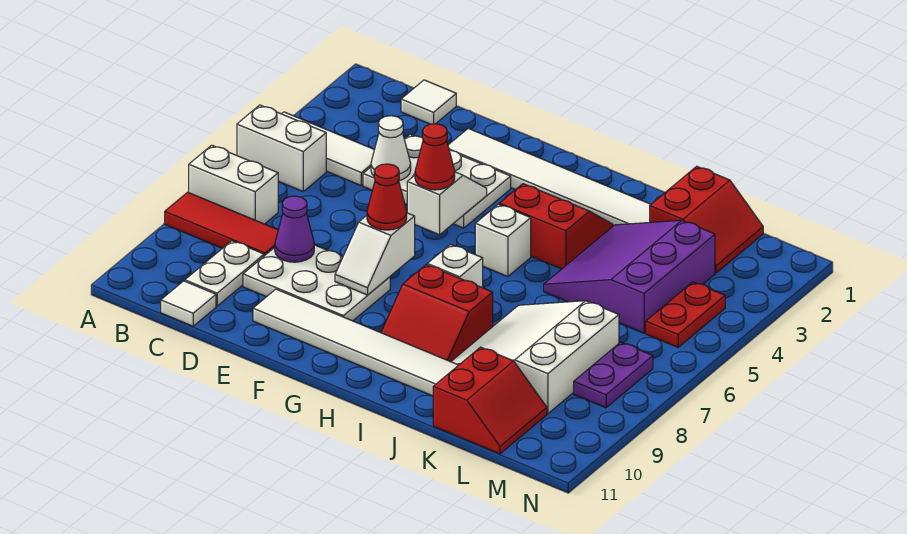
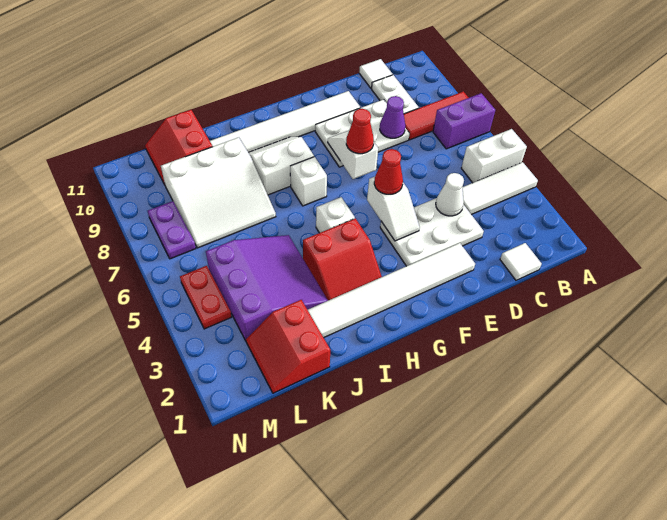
white 1x2 brick [189,145,278,224] -> purple 1x2 brick [433,93,495,149]
red 2x2 slope [381,265,493,362] -> white 2x2 slope [248,137,314,195]
white 3x3 slope [451,301,619,414] -> white 3x3 slope turned to [161,137,276,248]

